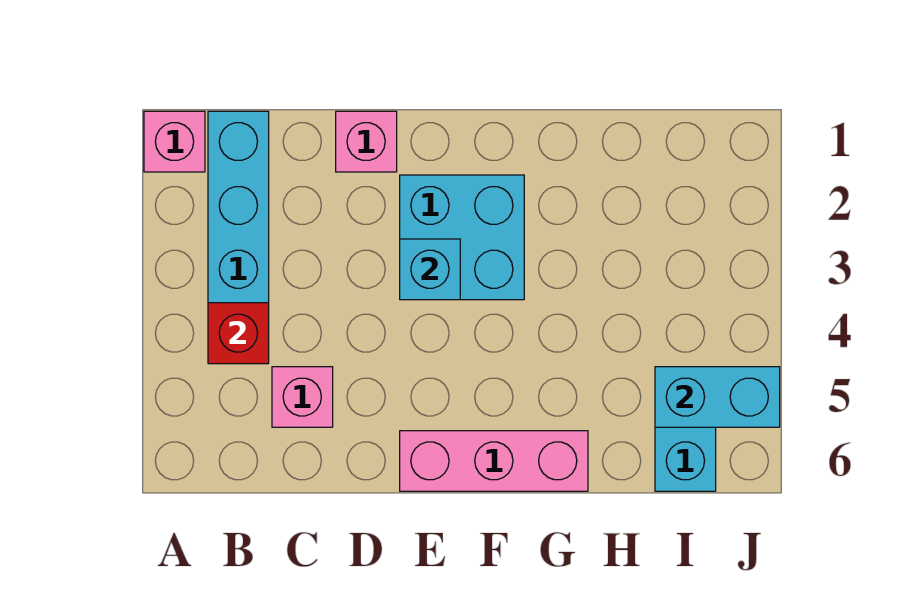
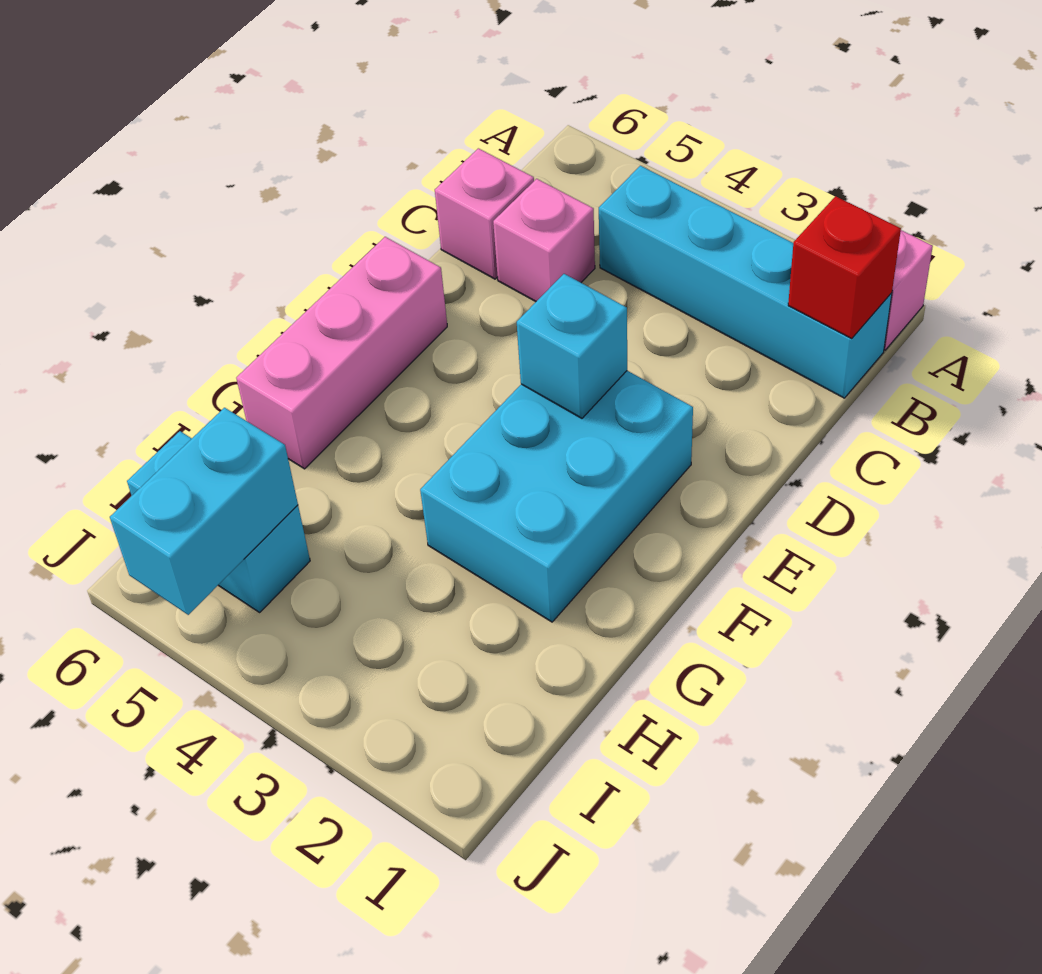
red 1x1 brick [208,303,269,364] -> red 1x1 brick moved to [788,196,901,338]
pink 1x1 brick [336,111,397,172] -> pink 1x1 brick moved to [435,148,534,279]
cyan 2x2 brick [400,175,524,300] -> cyan 2x3 brick [420,371,693,622]

